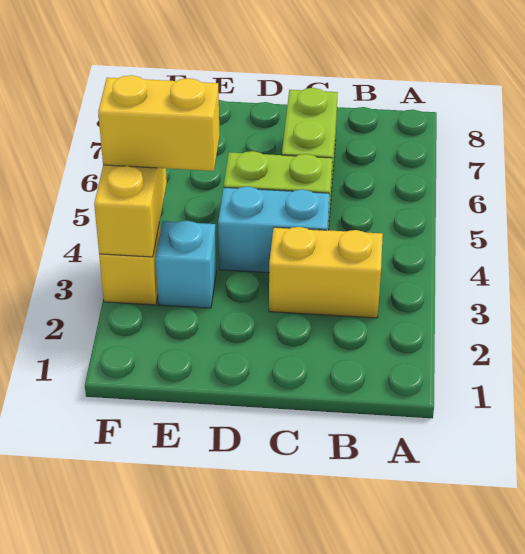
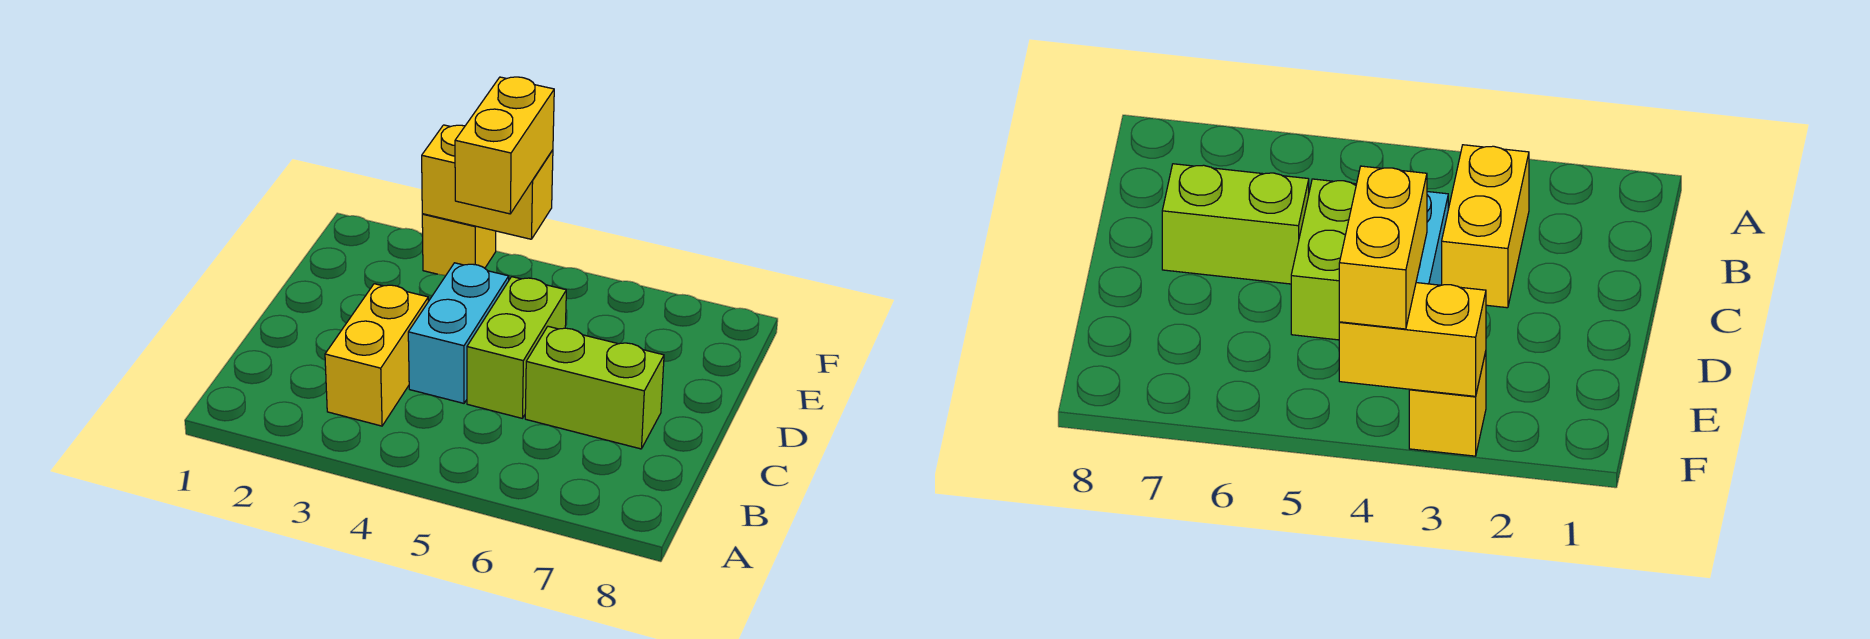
cyan 1x1 brick [156,221,217,308] -> none

